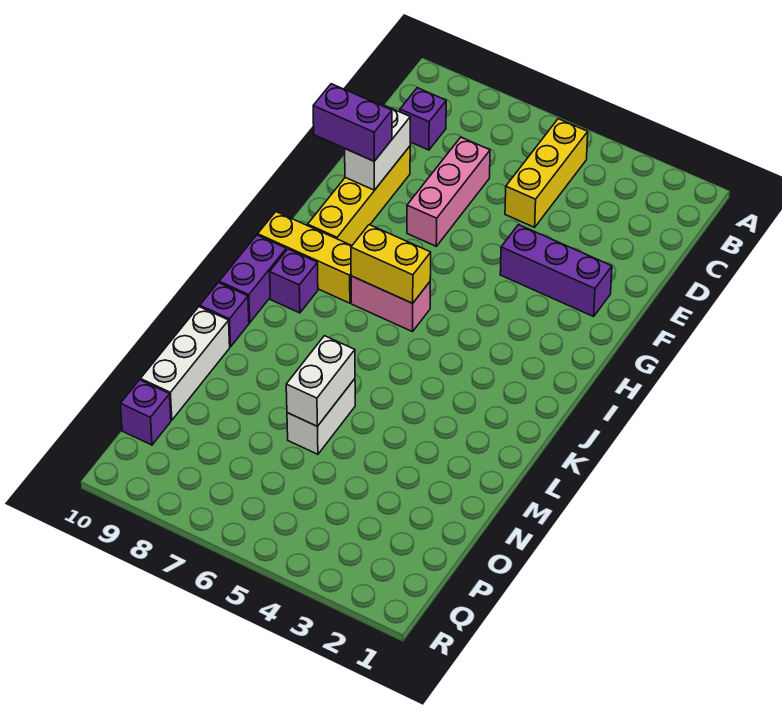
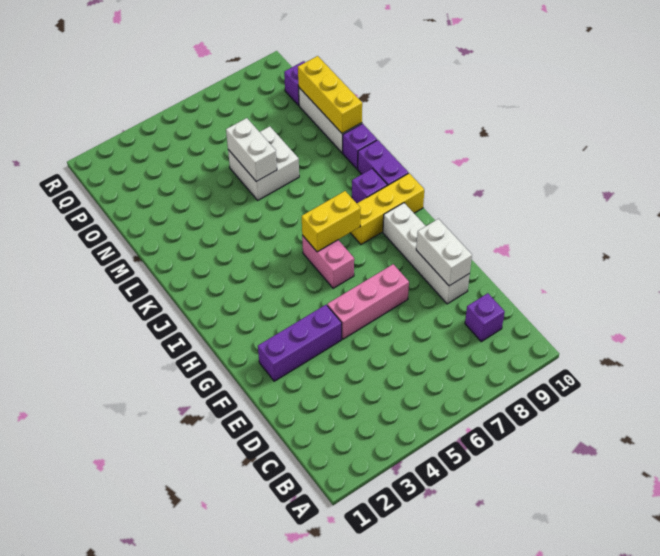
yellow 1x3 brick [505,119,588,227] -> yellow 1x3 brick moved to [298,56,362,133]
pink 1x3 brick [407,137,490,246] -> pink 1x3 brick turned to [327,264,409,339]
yellow 1x4 brick [308,146,410,245] -> white 1x4 brick [383,203,470,304]
purple 1x2 brick [313,84,392,161] -> none
pink 1x2 brick [351,276,430,332] -> pink 1x2 brick turned to [302,235,354,288]
white 1x2 brick [287,379,355,454] -> white 2x2 brick [228,126,299,200]

